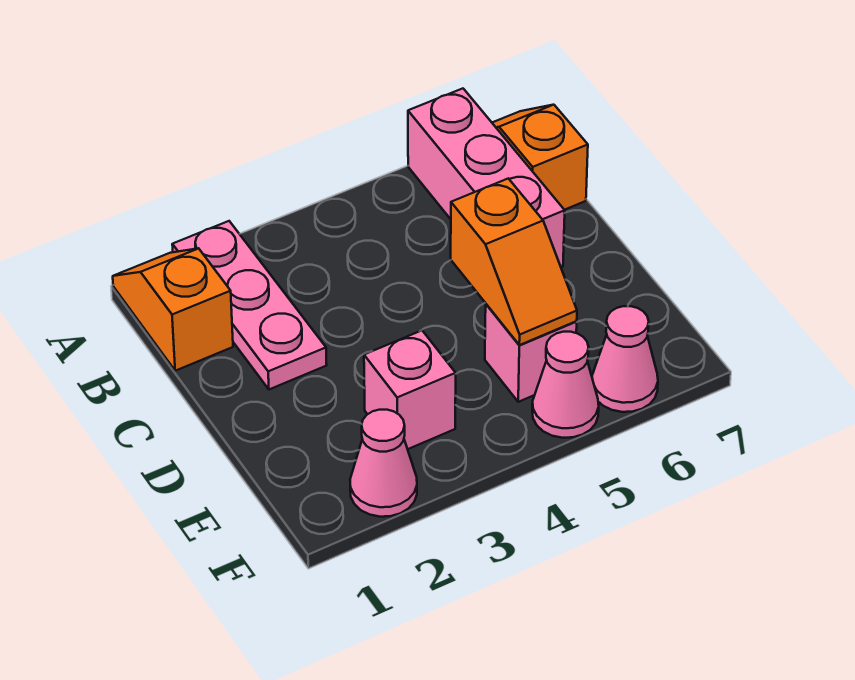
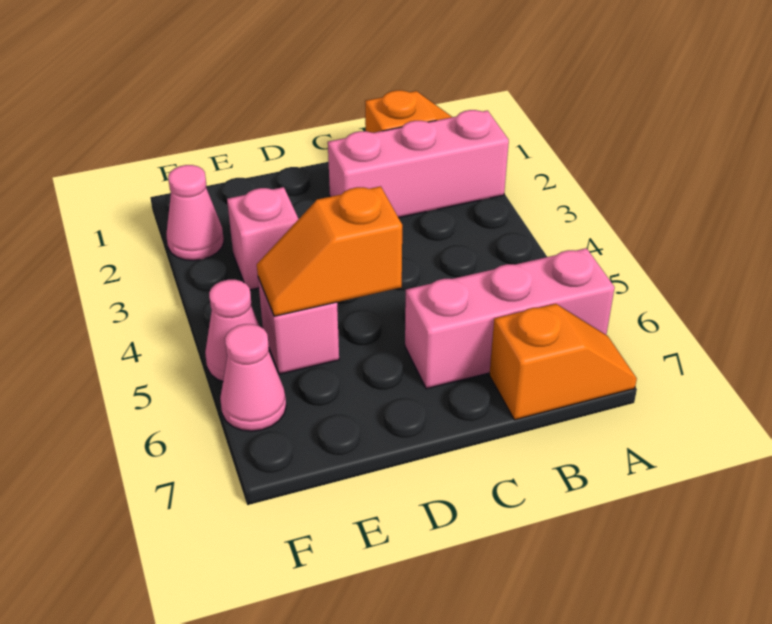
pink 1x3 plate [172,221,327,389] -> pink 1x3 brick [328,110,509,218]

